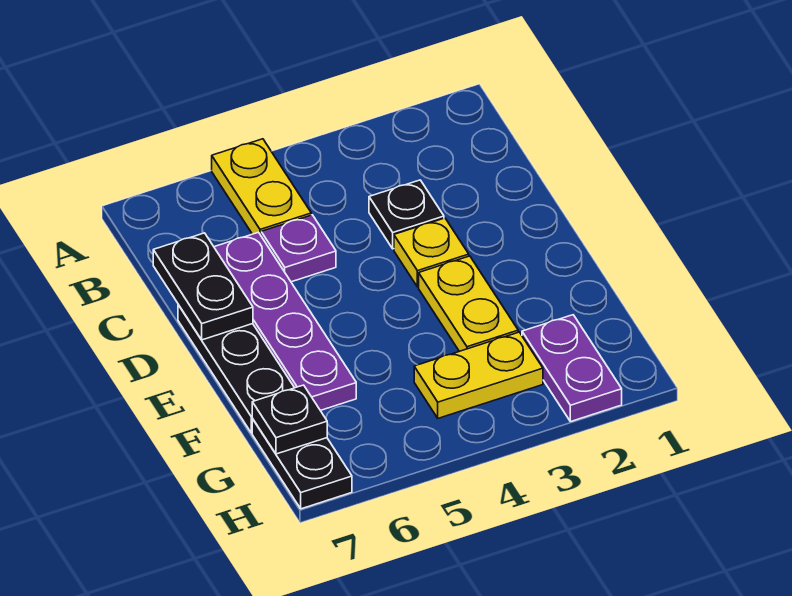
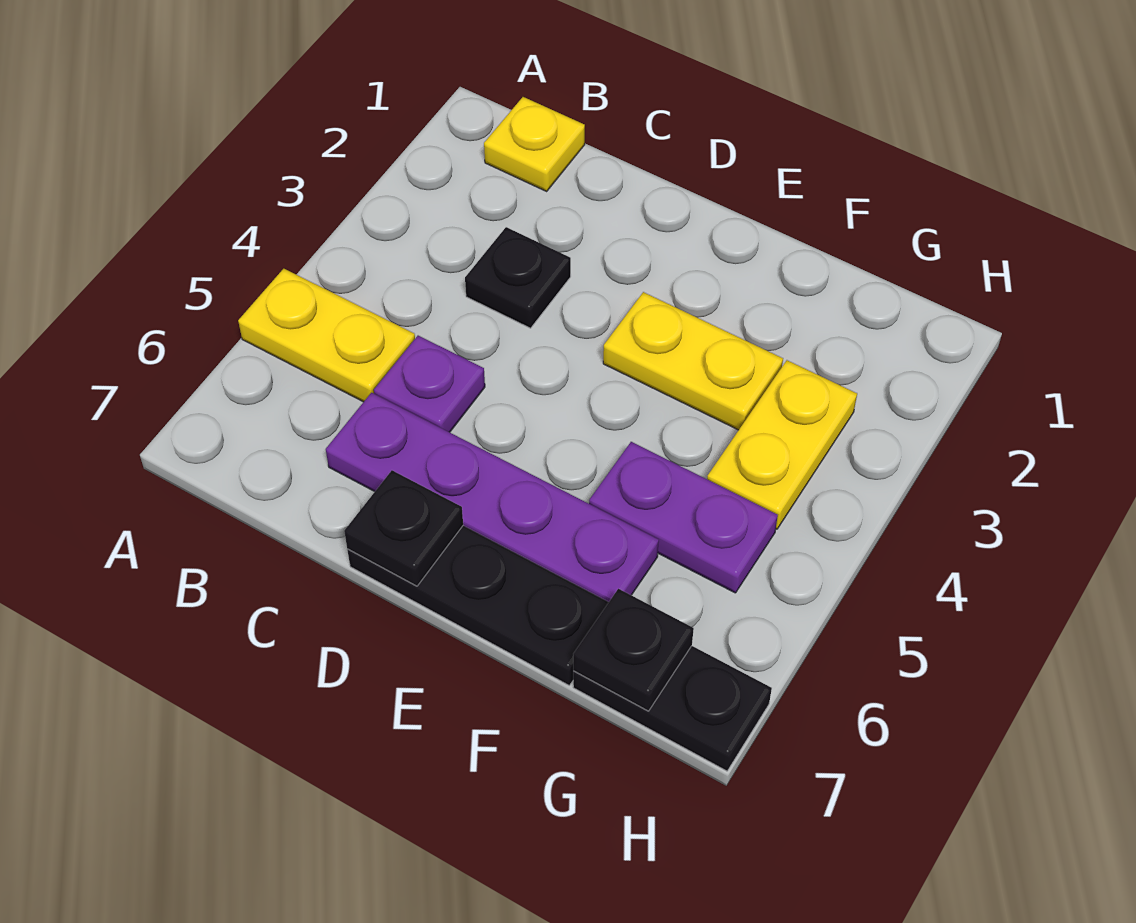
black 1x2 plate [153,233,253,340] -> black 1x1 plate [344,470,463,586]
yellow 1x1 plate [394,218,469,287] -> yellow 1x1 plate moved to [484,97,585,191]
purple 1x2 plate [522,315,622,422] -> purple 1x2 plate moved to [589,442,778,593]

